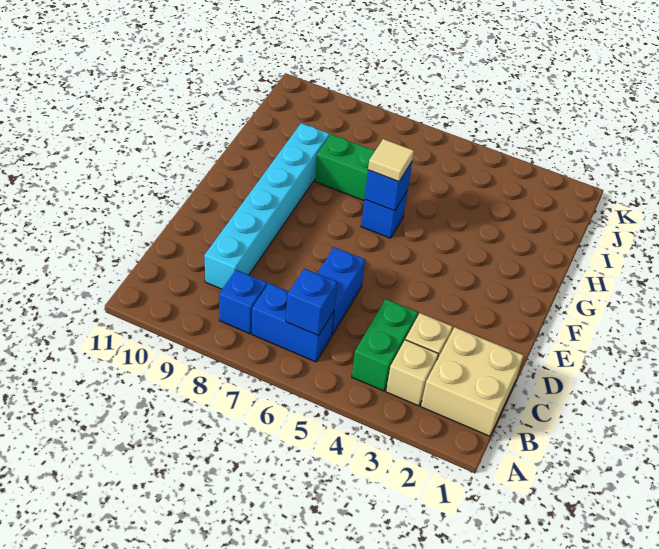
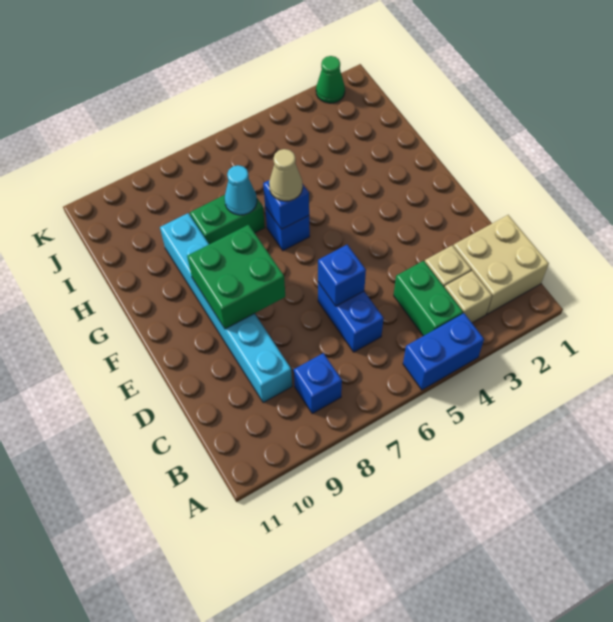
blue 1x2 brick [252,283,334,362] -> blue 1x2 brick moved to [403,313,484,390]
blue 1x1 brick [286,269,337,336] -> blue 1x1 brick moved to [318,245,366,306]
none -> green 2x2 brick [187,225,285,329]
tan 1x1 tile [368,139,414,182] -> tan 1x1 cone [269,149,303,201]
none -> cyan 1x1 cone [225,165,257,215]
none -> green 1x1 cone [316,56,345,103]

